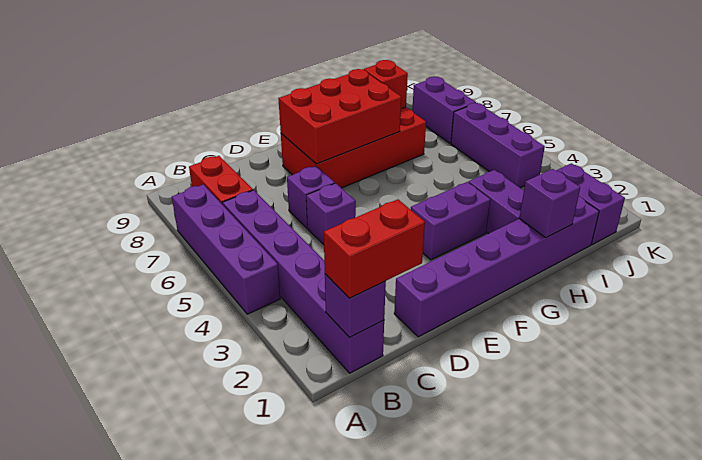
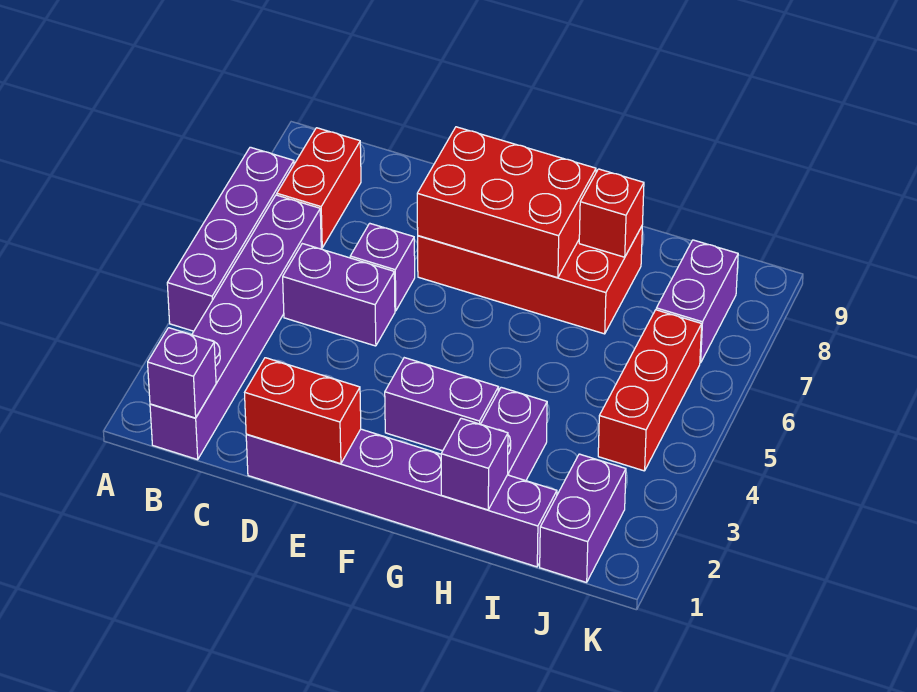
red 1x2 brick [324,199,425,298] -> red 1x2 brick moved to [245,358,361,464]
purple 1x1 brick [306,183,356,245] -> purple 1x2 brick [283,244,395,346]
purple 1x3 brick [451,103,545,188] -> red 1x3 brick [598,310,702,471]

